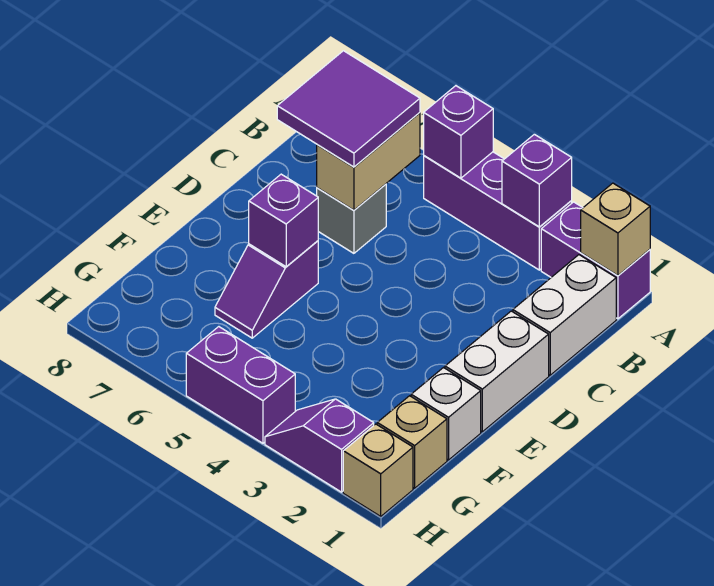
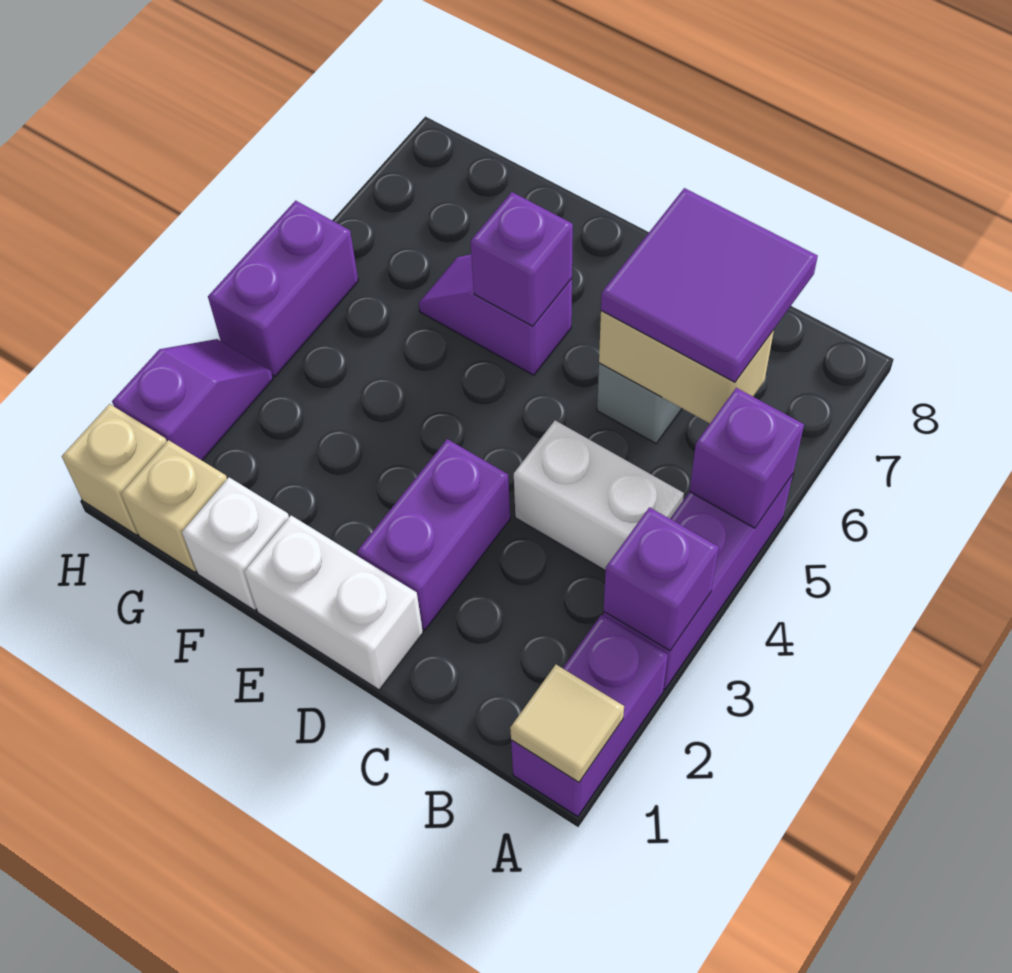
tan 1x1 brick [581,183,650,276] -> tan 1x1 tile [510,665,624,782]
white 1x2 brick [513,255,616,375] -> white 1x2 brick moved to [514,420,684,571]
none -> purple 1x2 brick [357,439,510,630]

